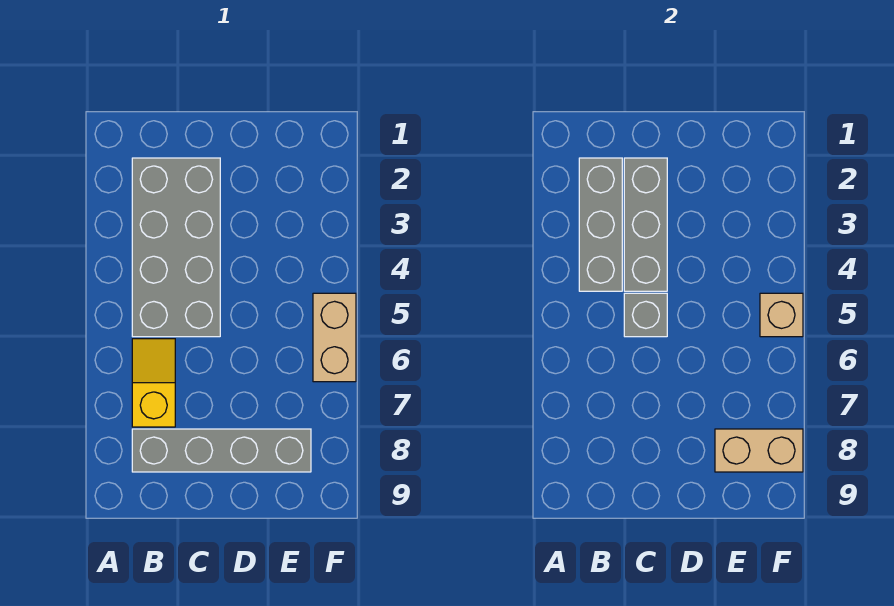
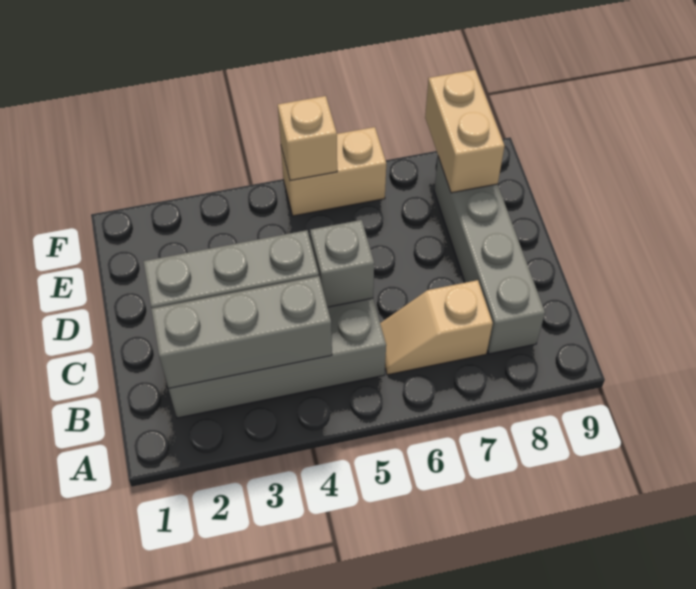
yellow 1x2 slope [132,339,175,427] -> tan 1x2 slope [380,280,493,375]

